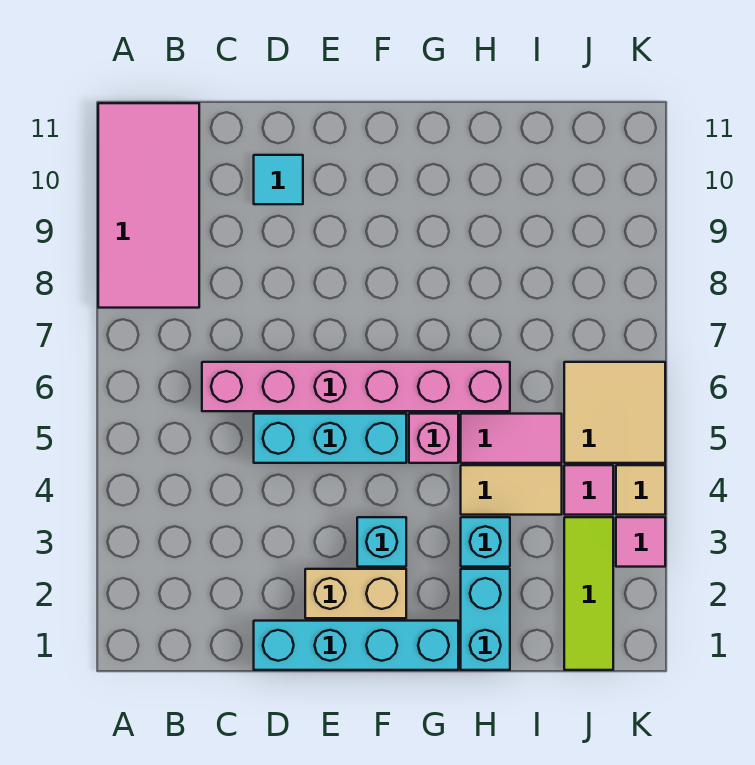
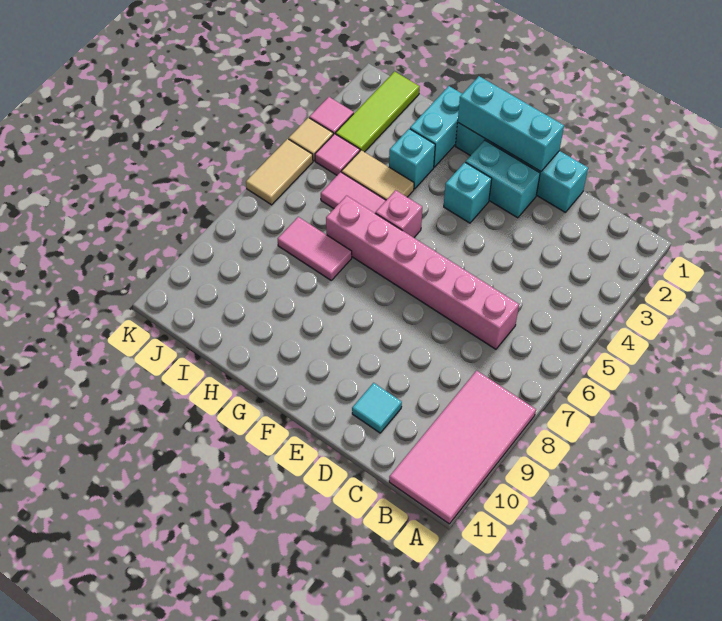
cyan 1x3 brick [254,414,406,463] -> cyan 1x3 brick moved to [458,76,564,171]
tan 1x2 brick [305,569,406,618] -> cyan 1x2 brick [466,140,540,218]
none -> pink 1x2 tile [278,217,352,280]
tan 2x2 tile [564,362,665,463] -> tan 1x2 tile [246,139,313,205]

